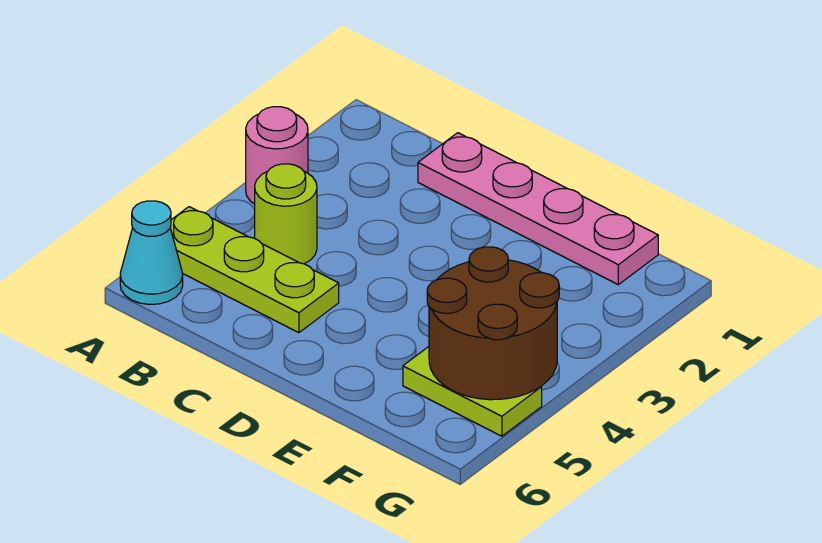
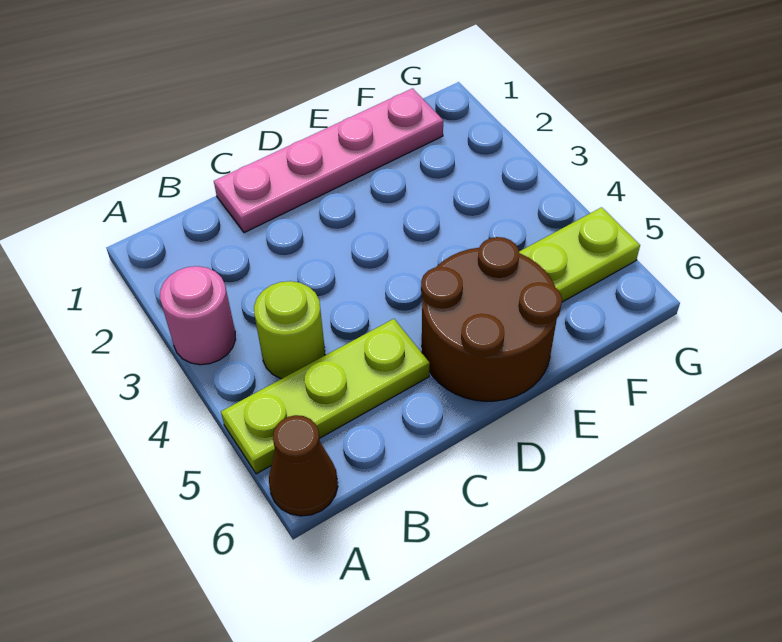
cyan 1x1 cone [120,201,183,305] -> brown 1x1 cone [269,415,338,516]
brown 2x2 round brick [427,247,559,400] -> brown 2x2 round brick moved to [421,237,562,401]

